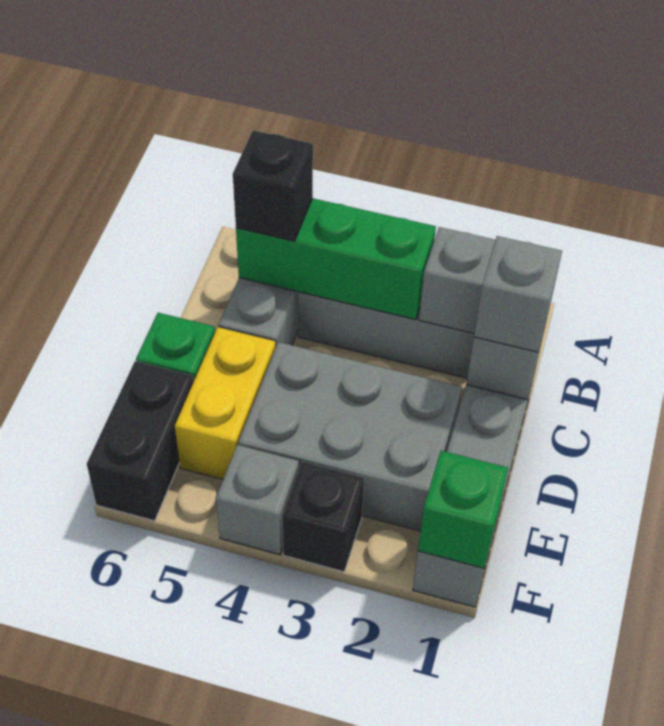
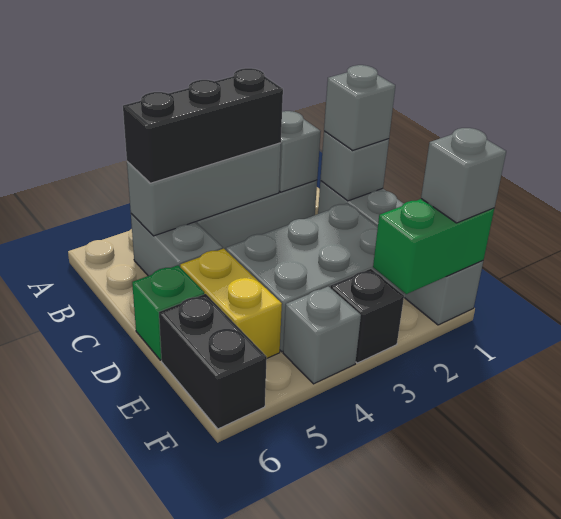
green 1x3 brick [236,198,436,320] -> grey 1x3 brick [127,143,281,236]
black 1x1 brick [233,130,313,241] -> black 1x3 brick [123,68,283,183]
green 1x1 brick [418,451,508,568] -> green 1x2 brick [373,199,494,294]
none -> grey 1x1 brick [421,128,506,223]

